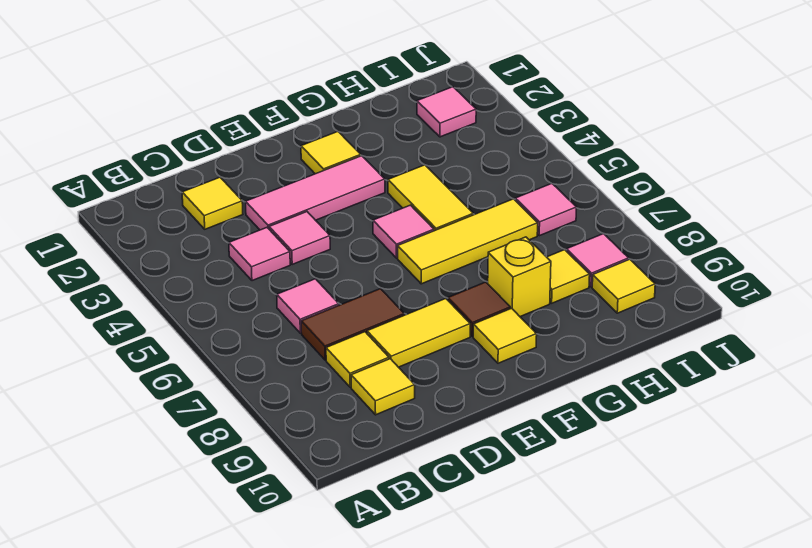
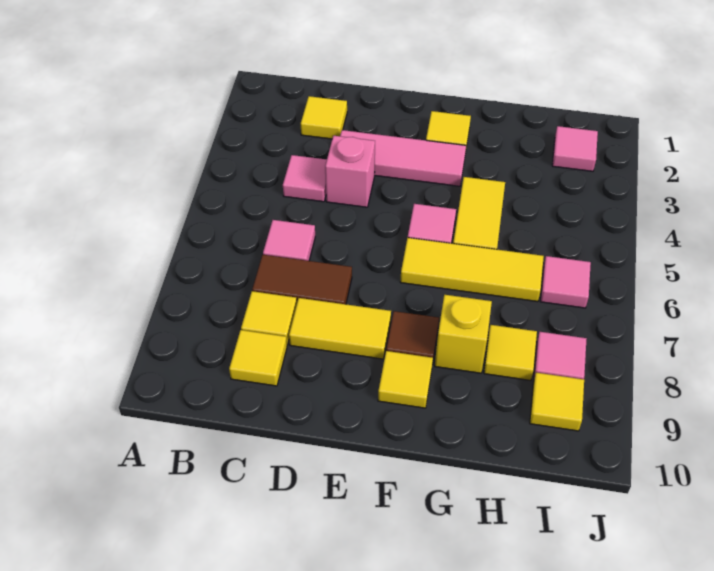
pink 1x1 tile [269,212,330,264] -> pink 1x1 brick [325,136,375,207]

